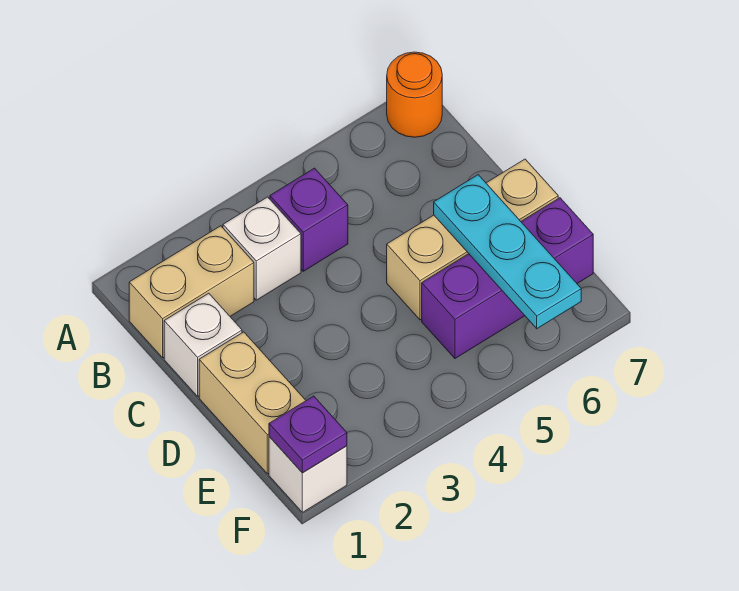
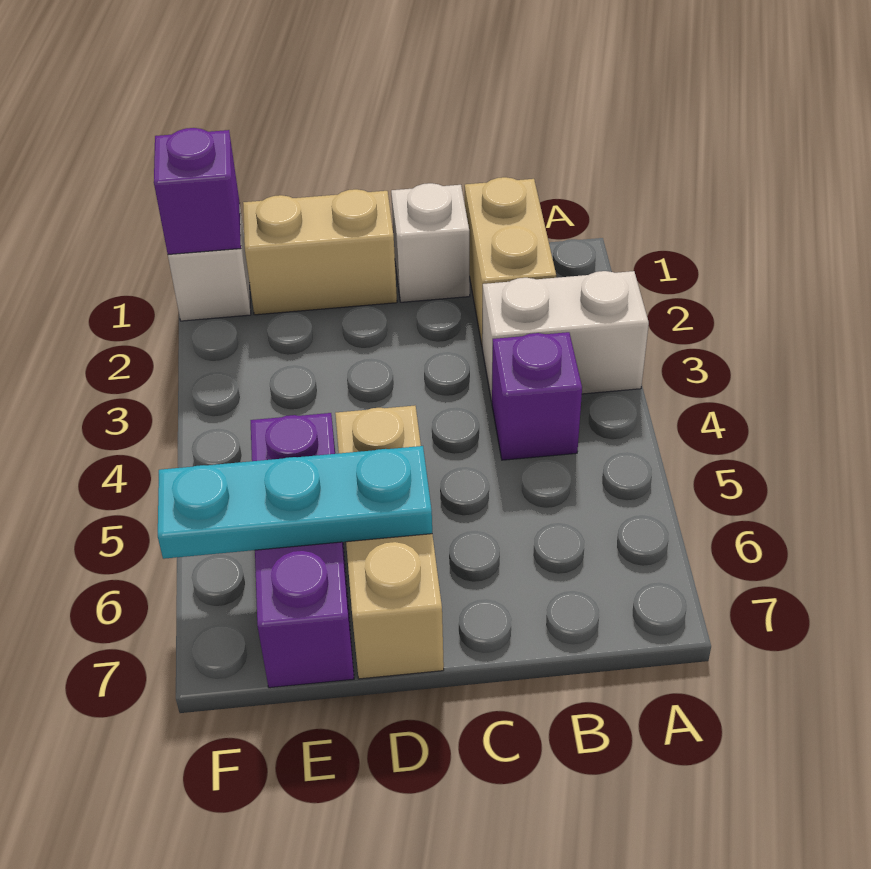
orange 1x1 round brick [387,52,442,137] -> none
white 1x1 brick [223,197,301,300] -> white 1x2 brick [482,271,649,402]
purple 1x1 plate [269,396,347,473] -> purple 1x1 brick [154,128,241,254]

